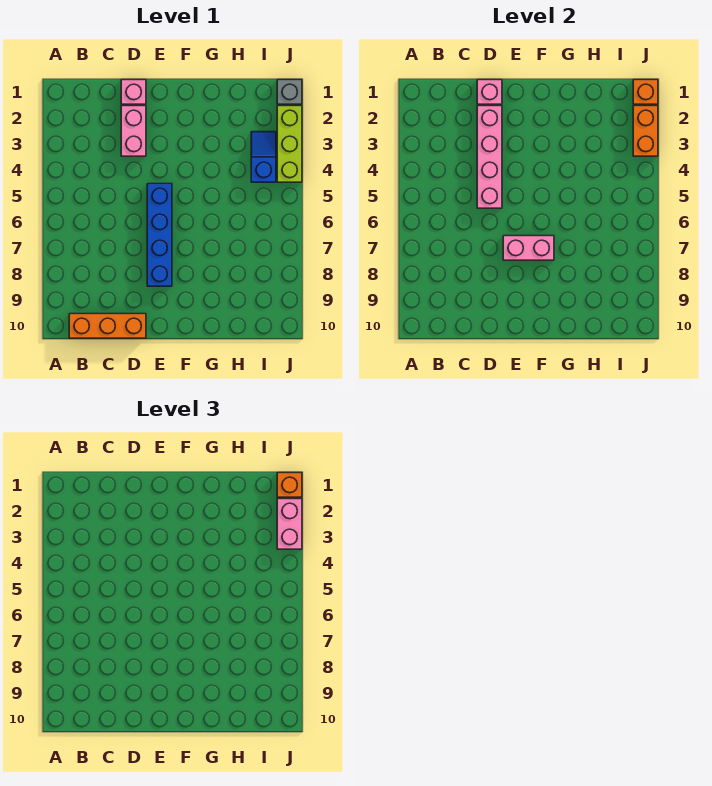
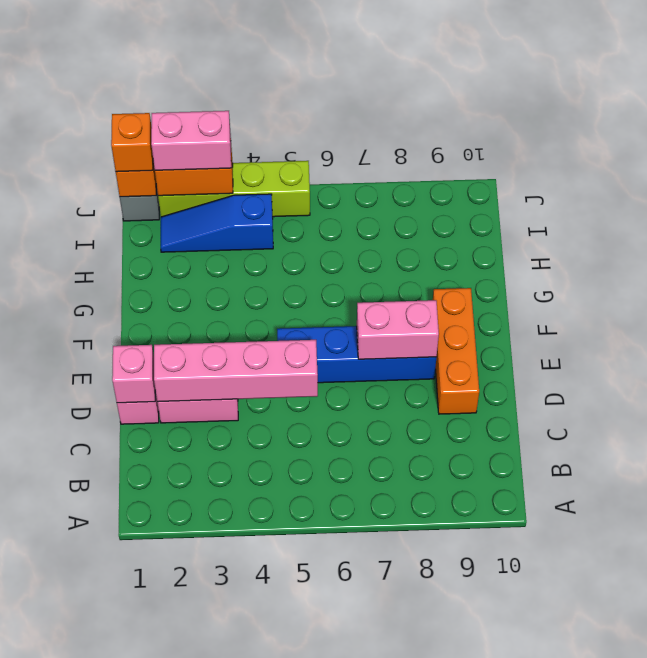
orange 1x3 brick [69,314,146,338] -> orange 1x3 brick moved to [433,288,479,414]
pink 1x2 brick [503,236,554,260] -> pink 1x2 brick turned to [357,300,439,359]
blue 1x2 slope [251,132,276,182] -> blue 1x3 slope [161,194,273,252]
lime 1x3 brick [277,106,302,182] -> lime 1x4 brick [158,161,310,217]

